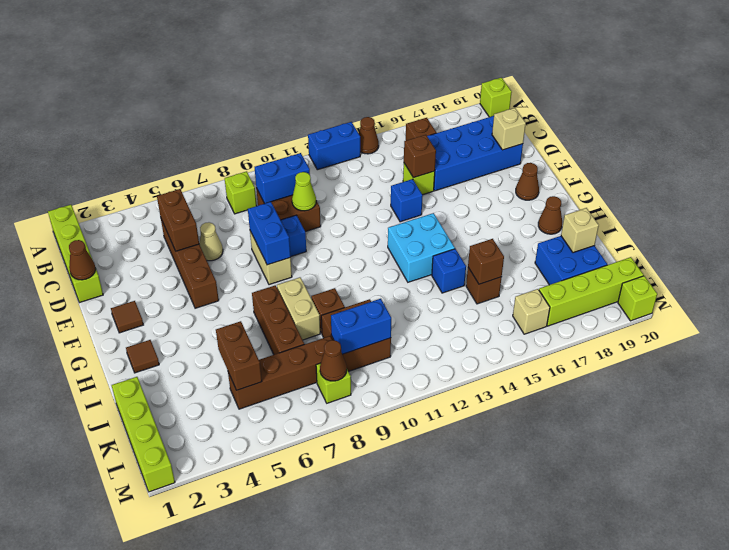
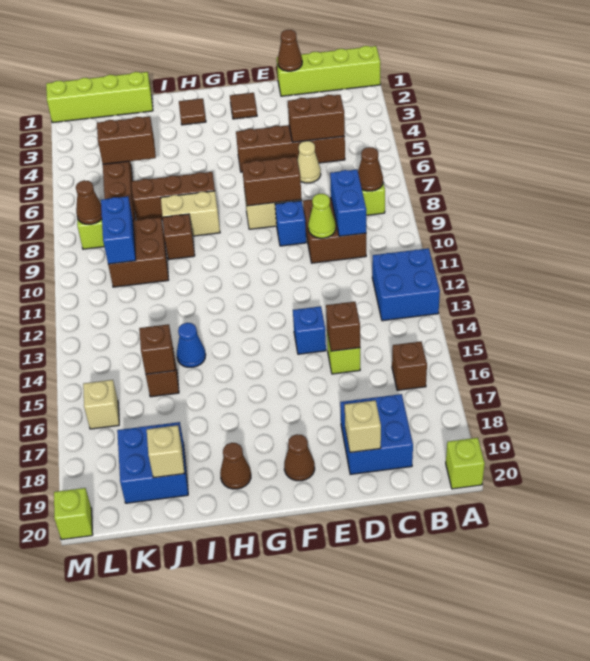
blue 1x2 brick [308,122,360,170] -> blue 2x2 brick [372,248,440,321]
brown 1x1 cone [359,117,379,154] -> brown 1x1 cone moved to [358,147,383,191]
blue 2x4 brick [427,116,523,191] -> blue 2x2 brick [340,394,413,474]
blue 1x2 brick [248,202,290,265] -> brown 1x2 brick [242,157,301,206]
cyan 2x2 brick [388,213,455,282] -> none
blue 1x1 brick [432,249,466,293] -> blue 1x1 cone [177,323,206,367]
lime 1x4 brick [539,257,644,326] -> none

